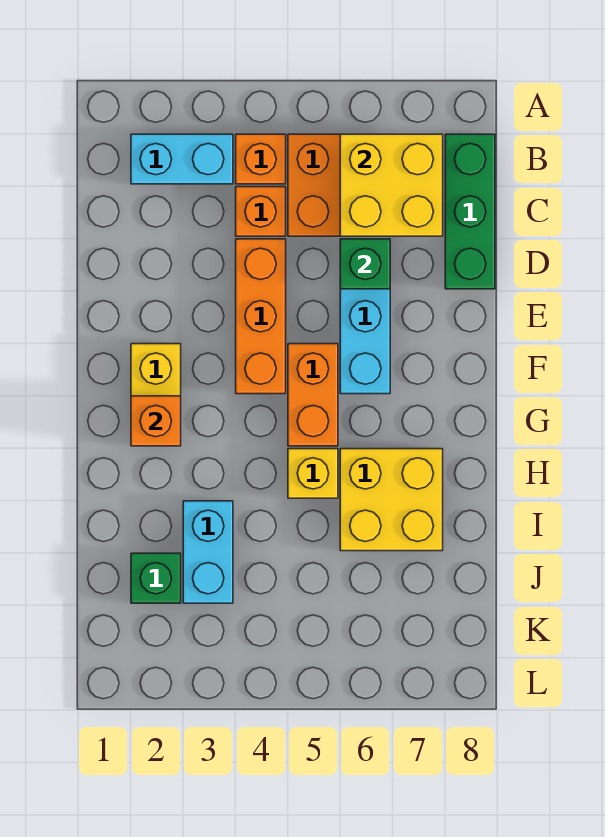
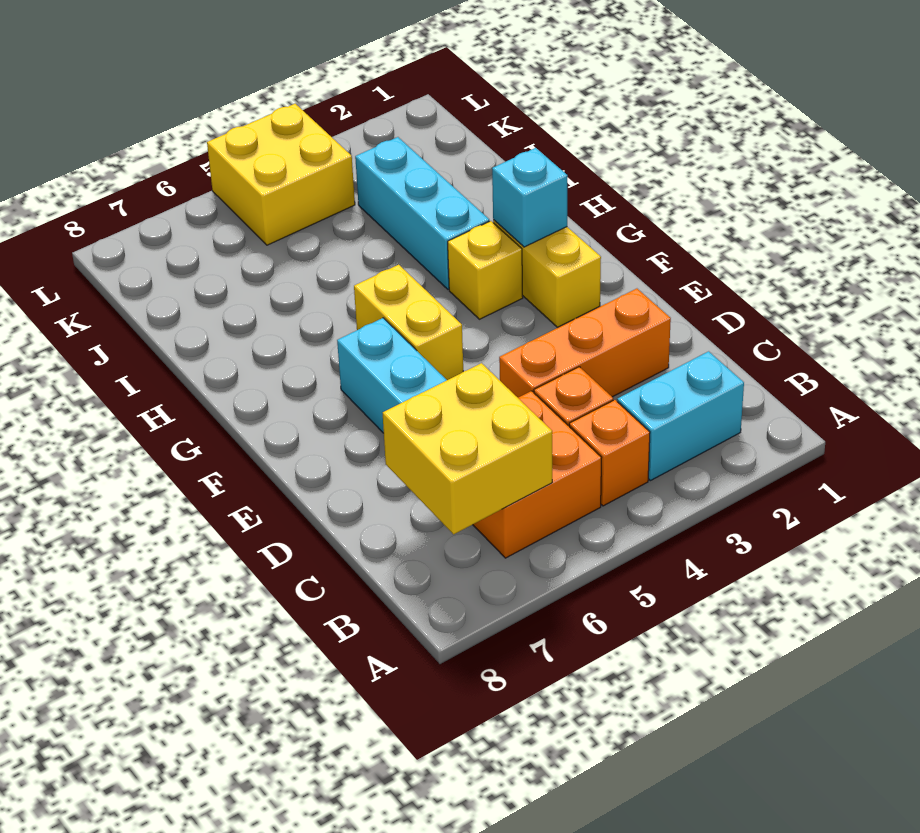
green 1x3 brick [445,134,495,289] -> none
orange 1x3 brick [236,239,286,394] -> orange 1x3 brick turned to [499,289,671,397]
green 1x1 brick [340,239,390,289] -> none
orange 1x2 brick [288,344,338,446] -> yellow 1x2 brick [354,265,463,380]
orange 1x1 brick [131,396,181,446] -> cyan 1x1 brick [492,148,568,247]
yellow 1x1 brick [288,449,338,498] -> yellow 1x1 brick moved to [448,221,523,319]
yellow 2x2 brick [340,449,443,551] -> yellow 2x2 brick moved to [207,104,355,245]
cyan 1x2 brick [183,501,233,603] -> cyan 1x3 brick [355,137,490,289]
green 1x1 brick [131,553,181,603] -> none

